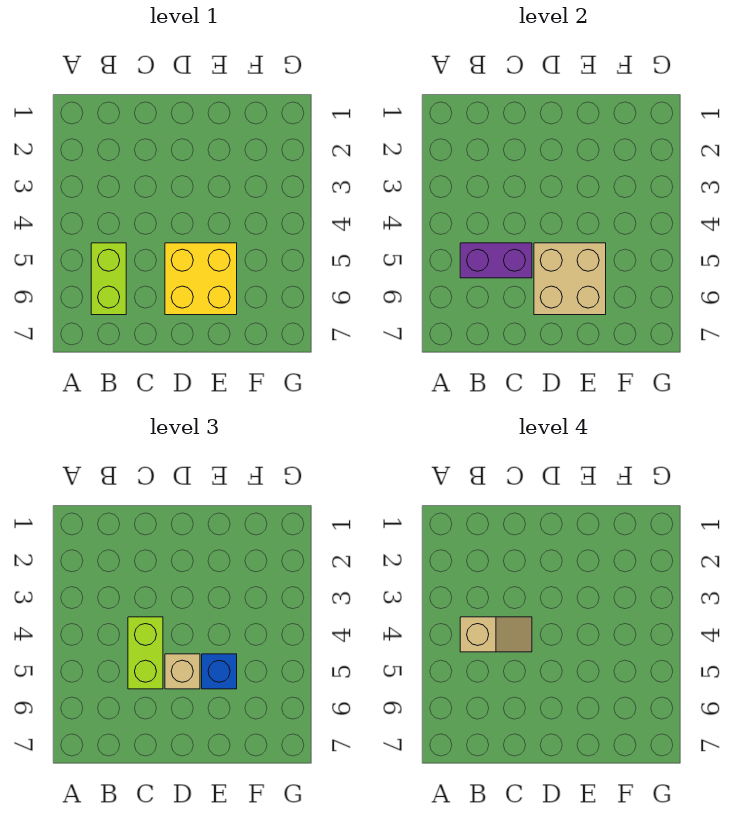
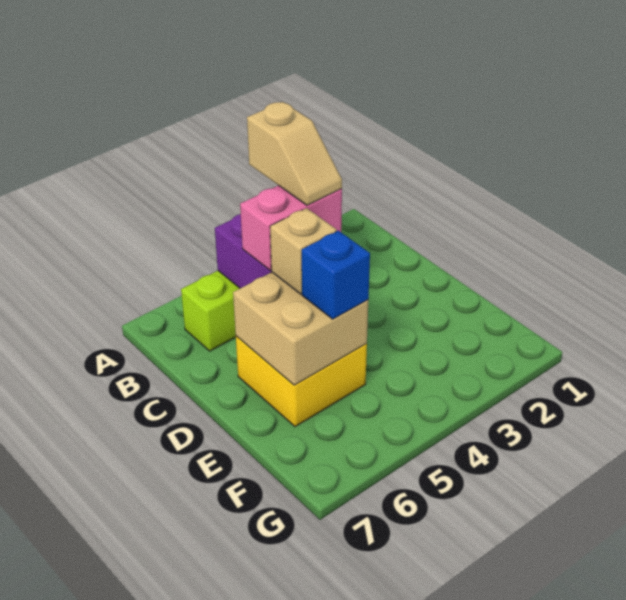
lime 1x2 brick [128,617,163,689] -> pink 1x2 brick [240,185,342,270]

